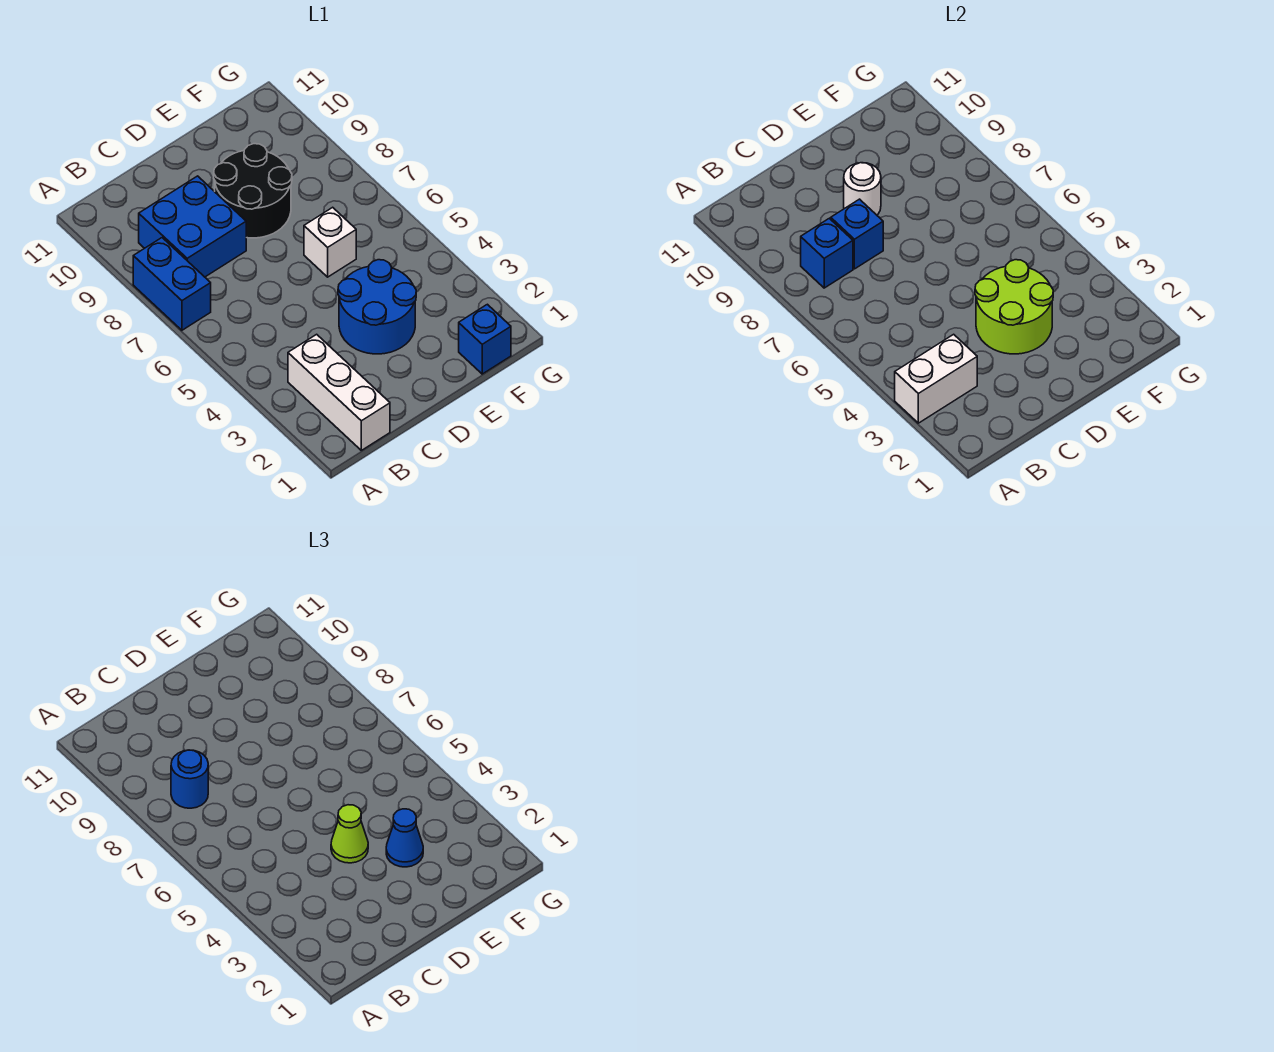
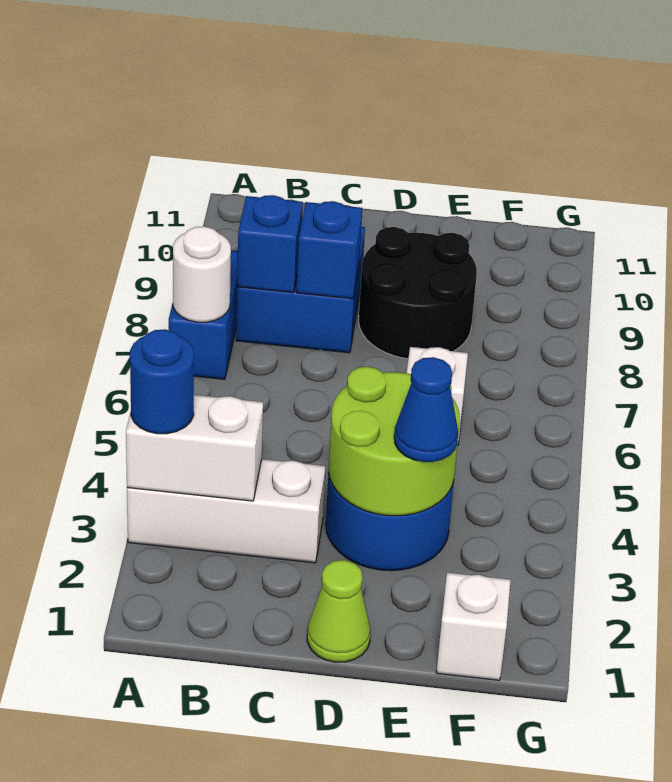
white 1x3 brick [288,334,390,450] -> white 1x3 brick turned to [127,459,326,563]
blue 1x1 round brick [171,750,208,808] -> blue 1x1 round brick moved to [130,329,194,434]
lime 1x1 cone [331,805,368,863] -> lime 1x1 cone moved to [307,560,370,662]
white 1x1 round brick [844,163,881,215] -> white 1x1 round brick moved to [173,226,231,322]
blue 1x1 brick [459,304,511,374] -> white 1x1 brick [436,573,511,680]

